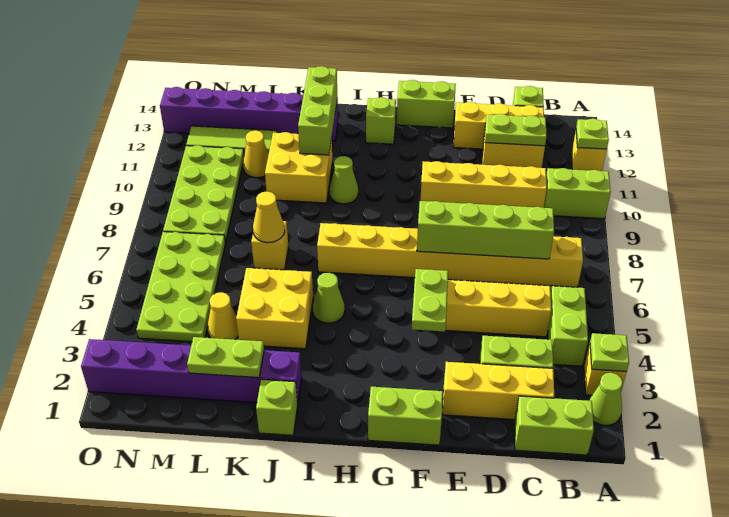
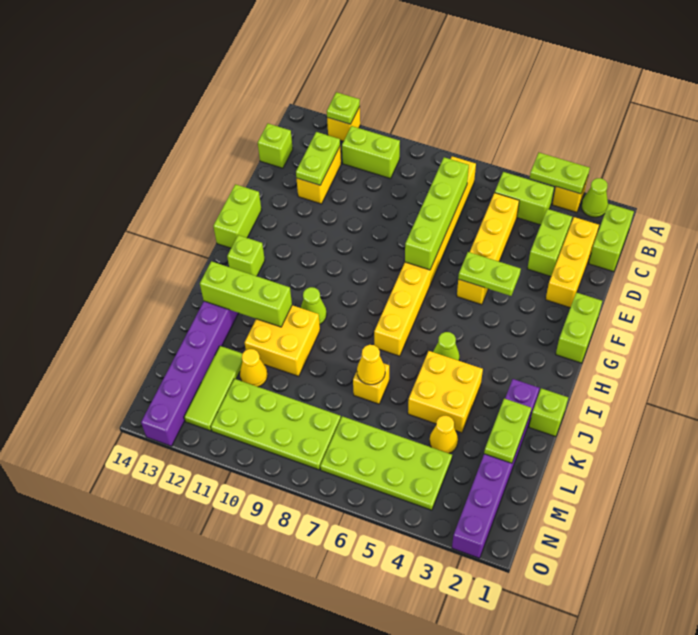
lime 1x1 plate [590,333,629,372] -> lime 1x2 plate [530,153,590,194]
lime 1x2 brick [544,168,611,219] -> lime 1x2 brick turned to [342,126,400,179]
yellow 1x4 brick [420,161,547,208] -> none
yellow 1x3 brick [453,102,544,149] -> none

